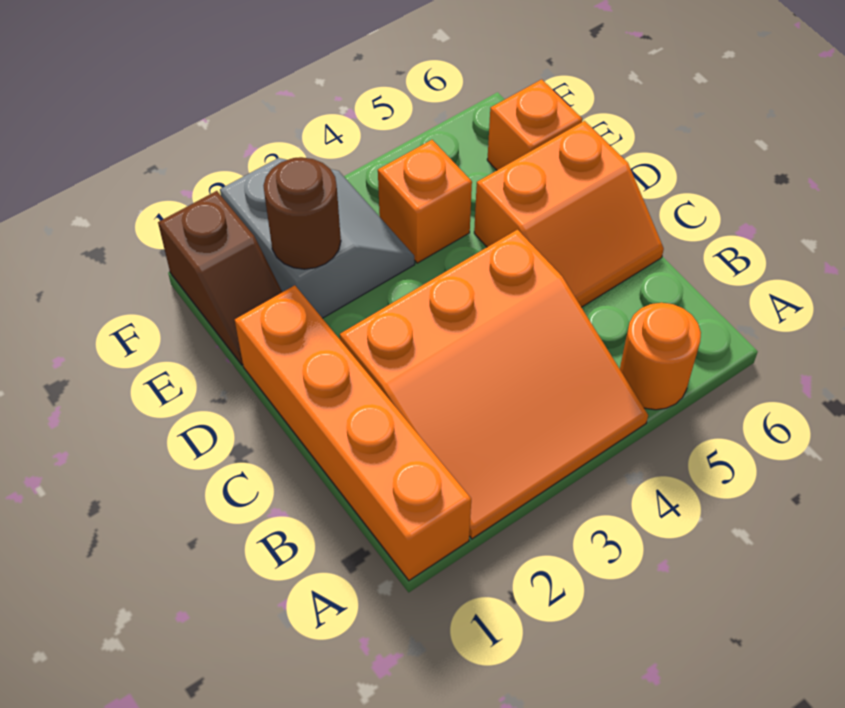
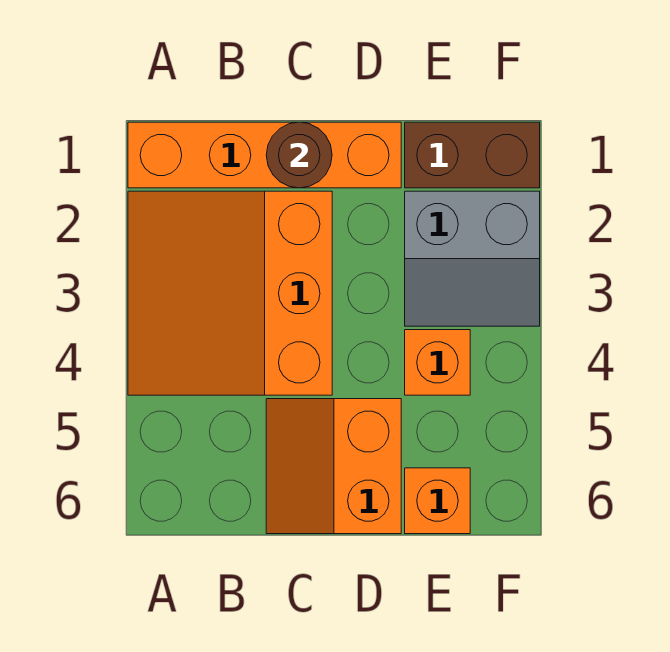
orange 1x1 round brick [620,303,701,410] -> none
brown 1x2 slope [158,191,282,365] -> brown 1x2 brick [405,122,540,188]
brown 1x1 round brick [263,157,341,269] -> brown 1x1 round brick moved to [266,122,332,188]

